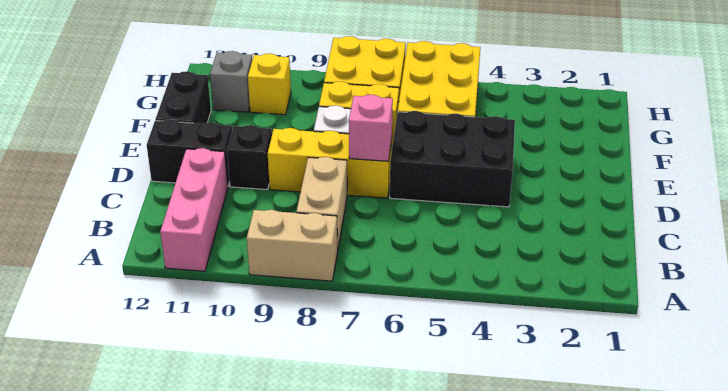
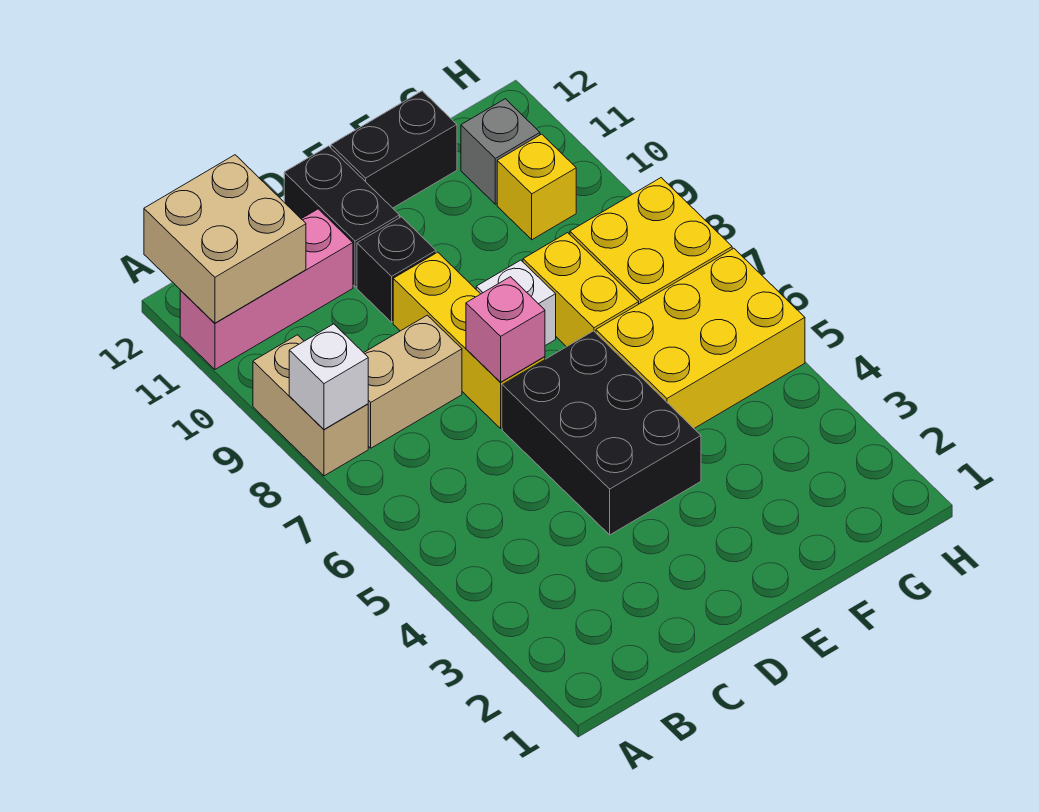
none -> white 1x1 brick [289,324,368,429]
none -> tan 2x2 brick [144,155,306,323]

